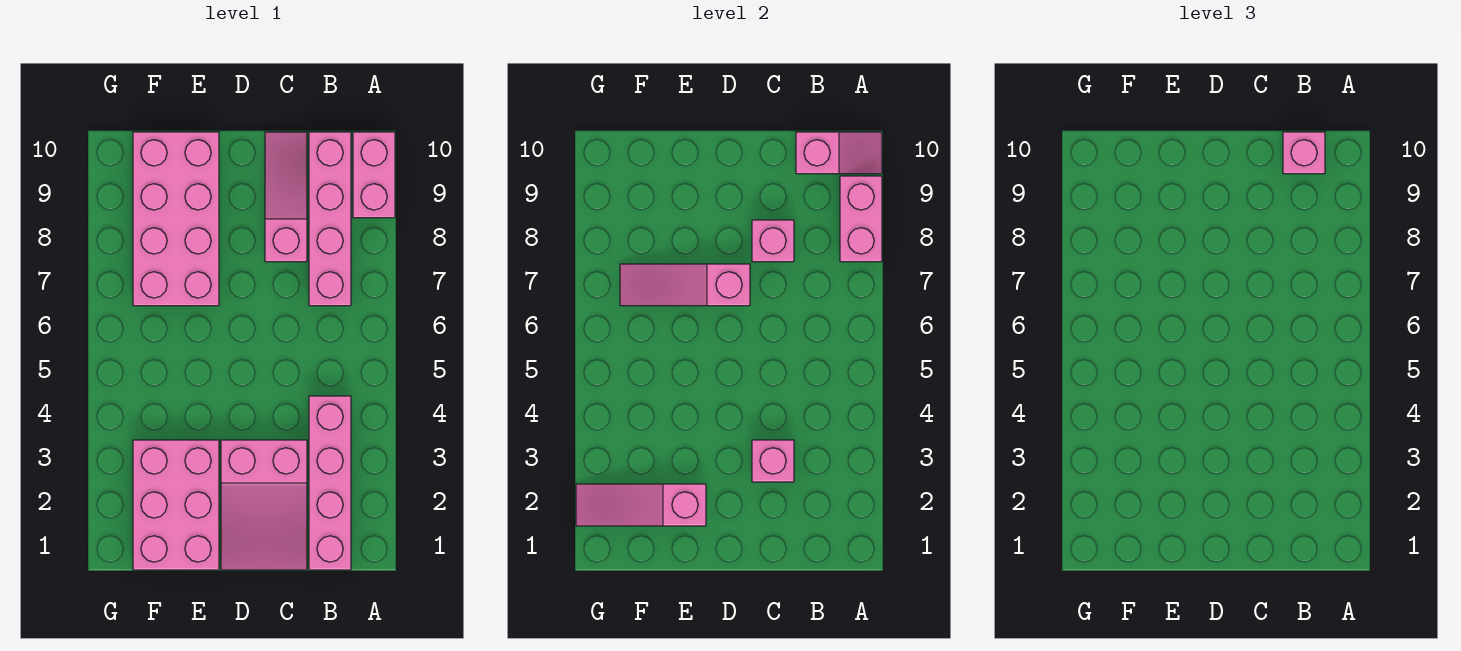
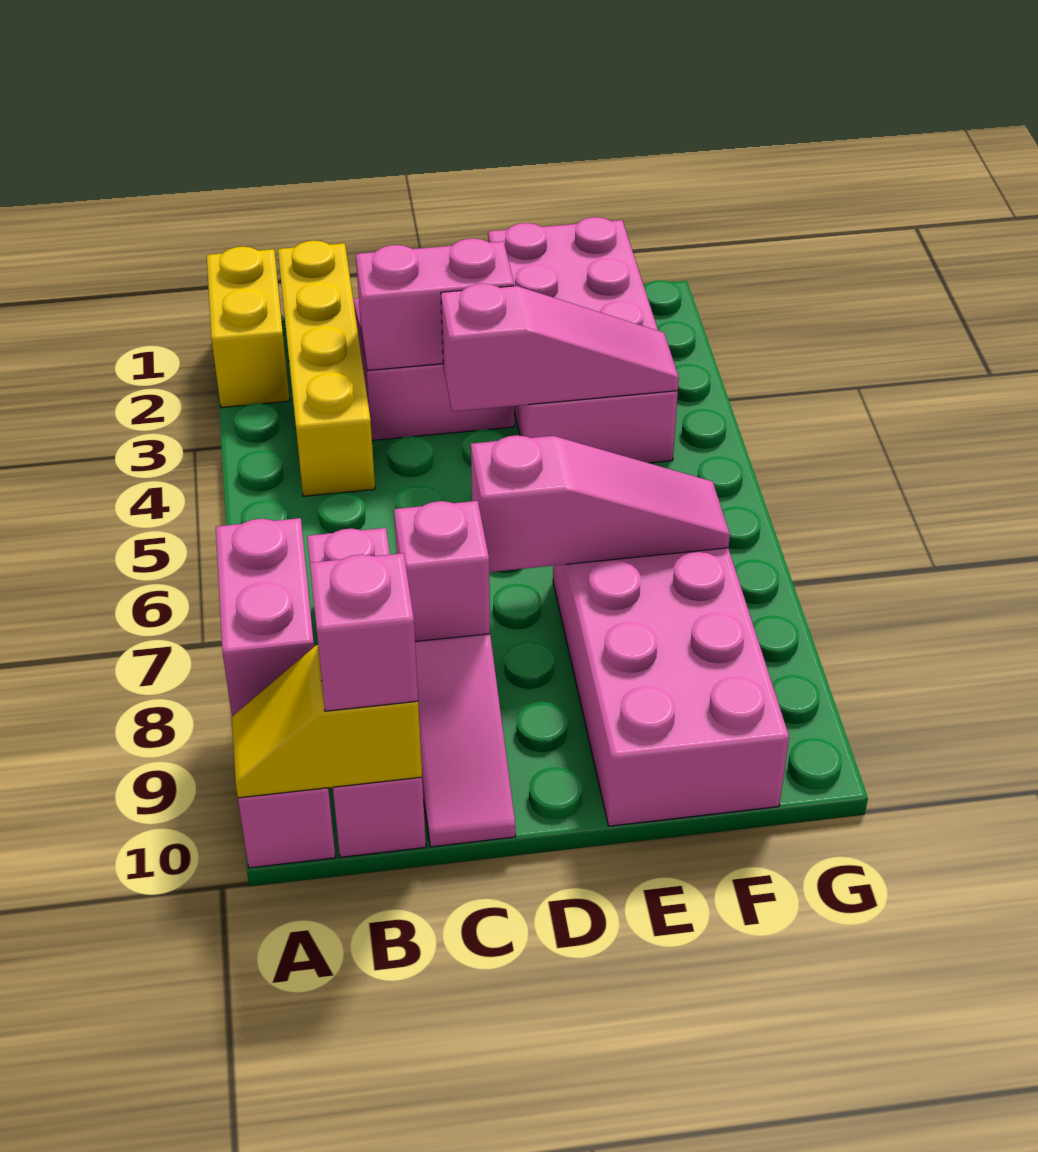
none -> yellow 1x2 brick [207,247,290,408]
pink 1x2 slope [796,132,882,174] -> yellow 1x2 slope [232,645,422,798]
pink 1x4 brick [309,396,351,570] -> yellow 1x4 brick [278,241,375,496]
pink 1x1 brick [752,440,794,482] -> pink 1x2 brick [356,238,514,371]
pink 2x3 brick [133,440,219,570] -> pink 2x4 brick [488,217,678,463]
pink 1x3 slope [576,484,706,526] -> pink 1x3 slope moved to [441,283,679,412]

